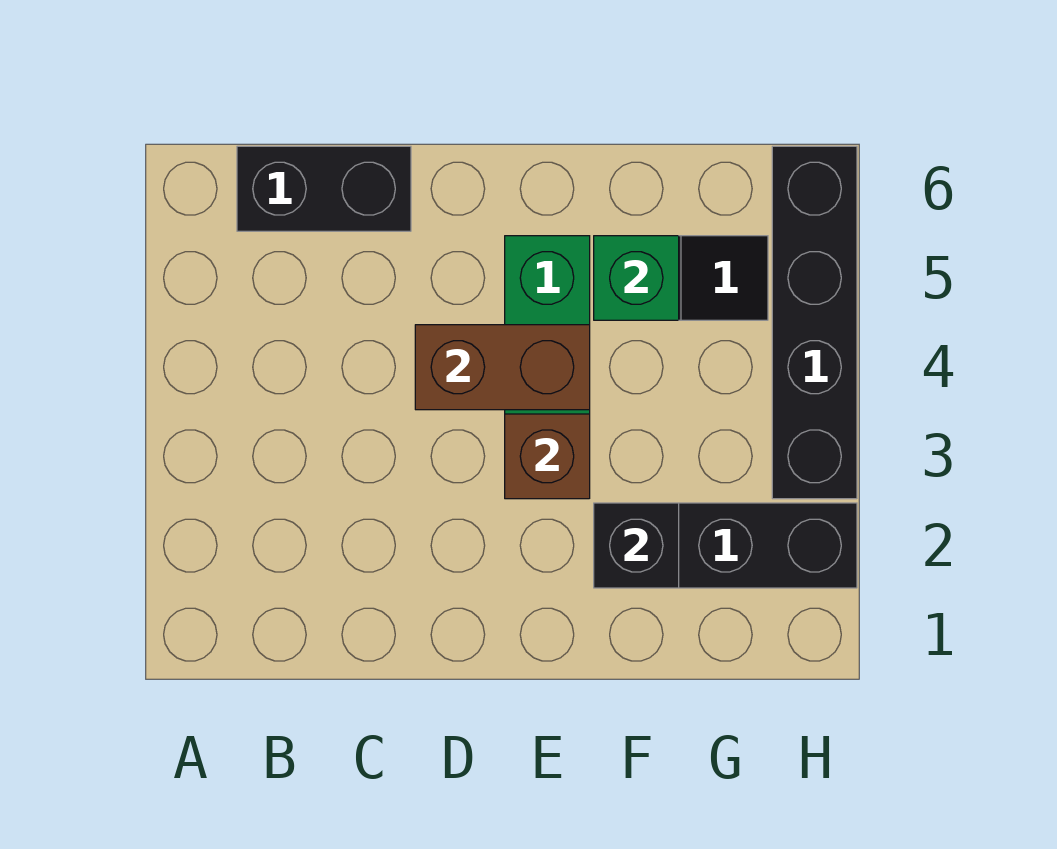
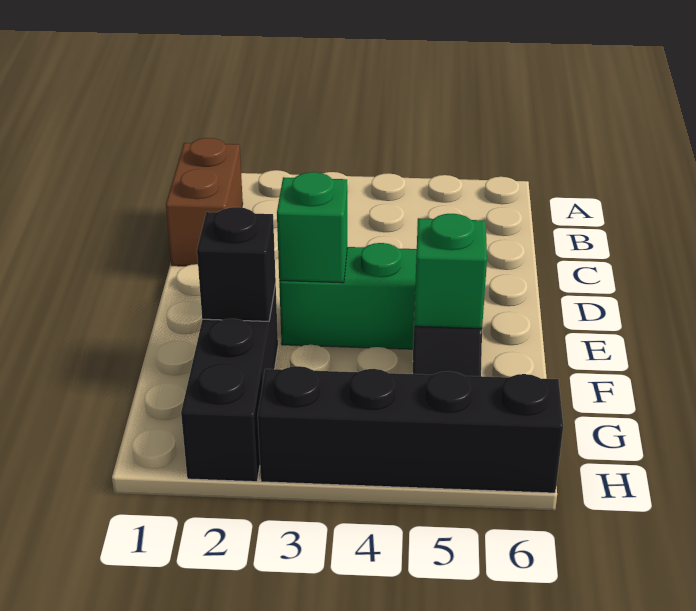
black 1x2 brick [237,146,411,231] -> none
brown 1x2 brick [415,325,590,410] -> brown 1x2 brick moved to [166,138,243,266]
brown 1x1 brick [505,414,590,499] -> green 1x1 brick [277,172,347,283]

